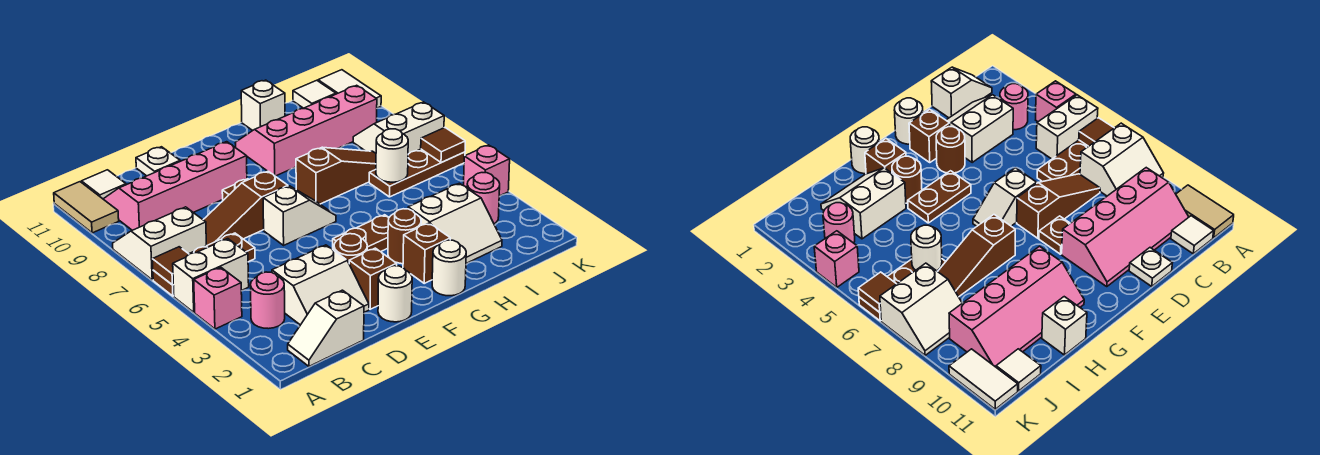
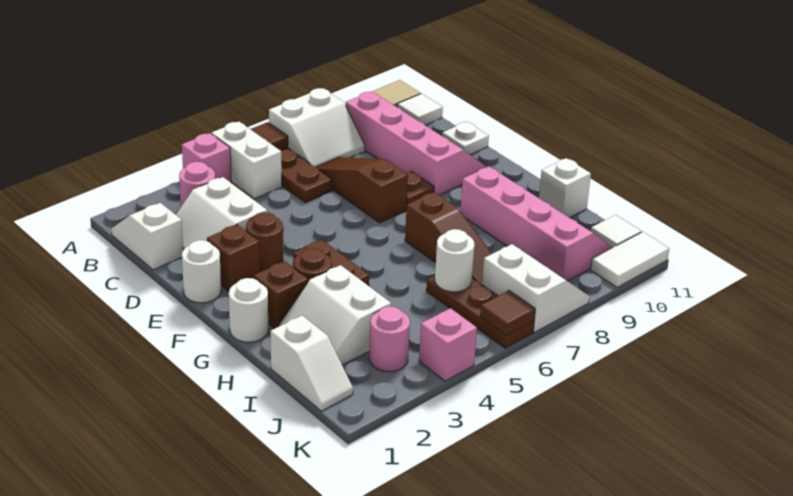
white 2x2 slope [113,207,206,280] -> white 2x2 slope turned to [269,88,365,167]
white 1x2 slope [263,186,336,245] -> white 1x2 slope moved to [271,316,353,411]

